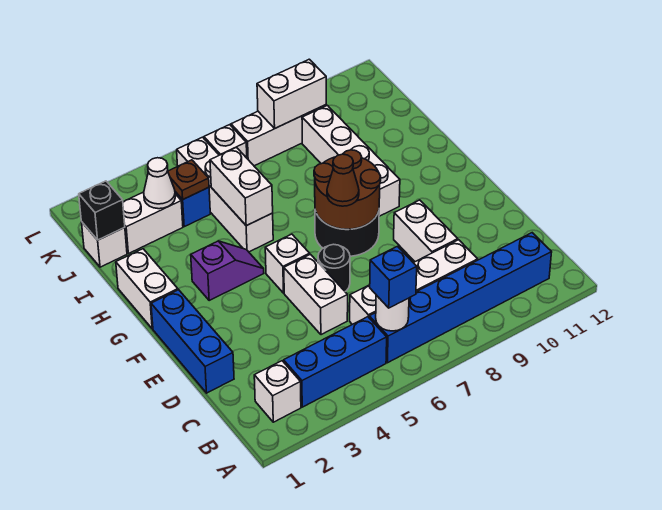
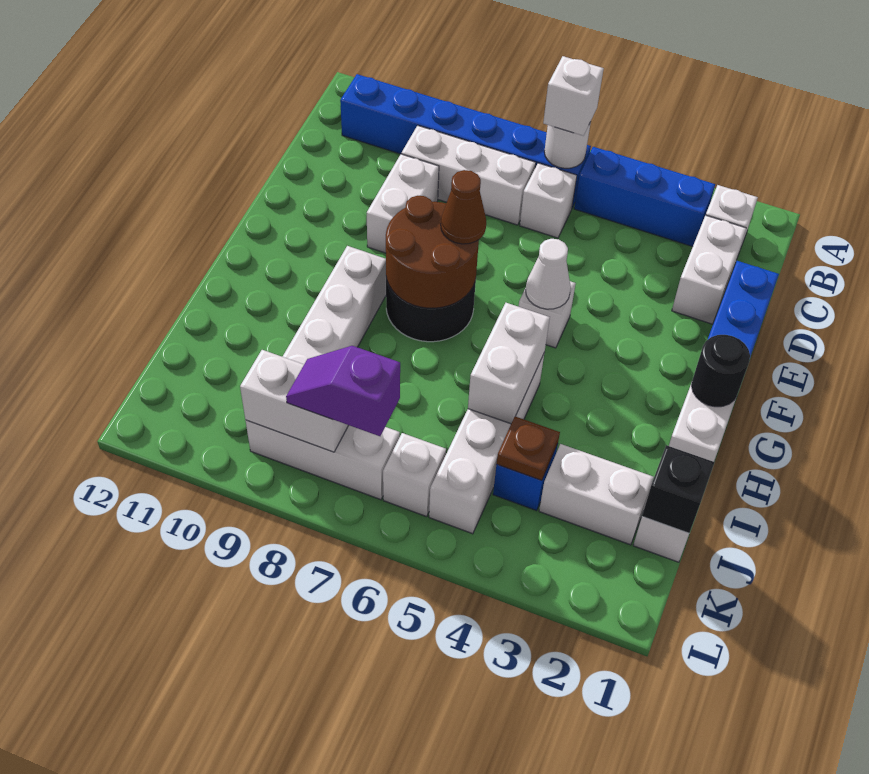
blue 1x1 brick [370,246,417,308] -> white 1x1 brick [543,56,604,136]
white 1x2 brick [284,254,348,335] -> white 1x2 brick moved to [672,215,746,324]
black 1x1 round brick [318,244,350,291] -> black 1x1 round brick moved to [692,335,750,407]
purple 1x2 slope [191,241,264,300] -> purple 1x2 slope moved to [286,346,400,436]
white 1x1 cone [144,158,175,209] -> white 1x1 cone moved to [526,239,571,309]

